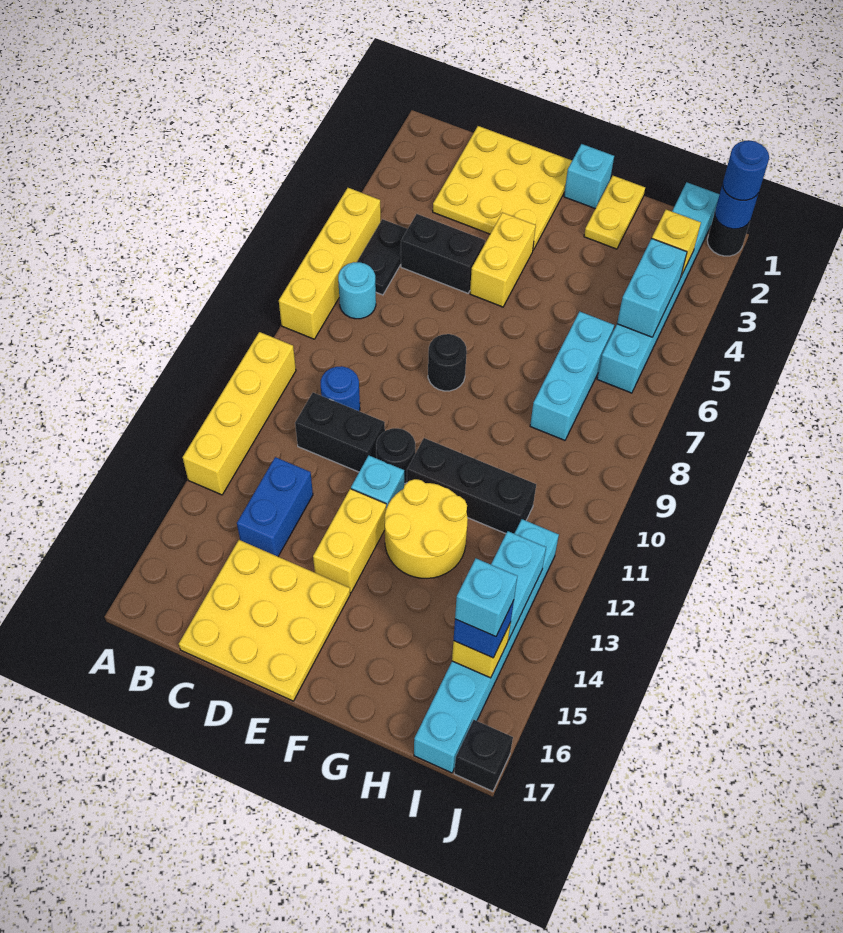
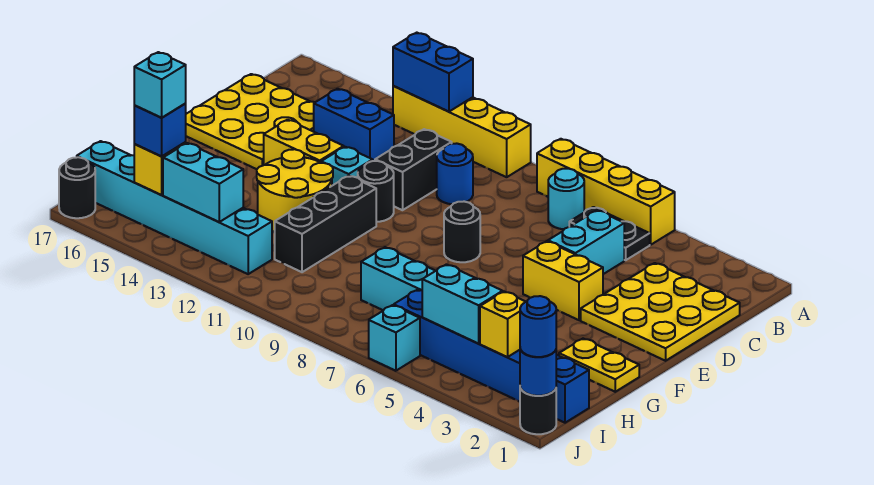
none -> blue 1x2 brick [393,33,473,112]
black 1x2 brick [401,214,485,293] -> cyan 1x2 brick [548,210,624,274]
cyan 1x1 brick [564,144,614,209] -> cyan 1x1 brick moved to [369,305,420,371]
cyan 1x6 brick [597,182,720,393] -> blue 1x6 brick [394,290,589,423]
black 1x1 brick [454,720,513,791] -> black 1x1 round brick [59,157,95,218]

